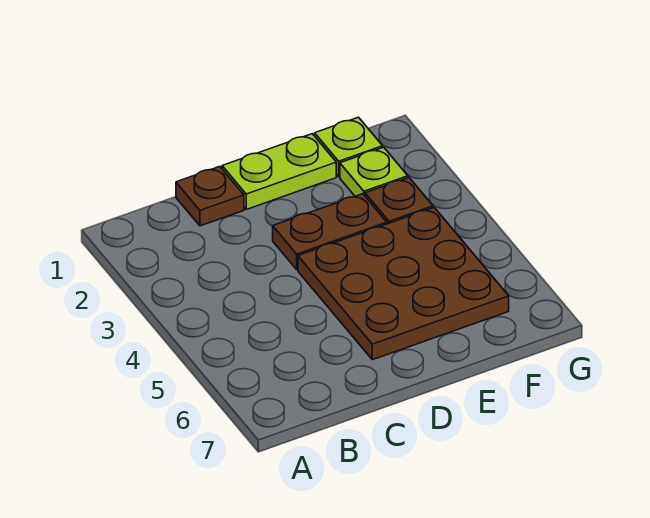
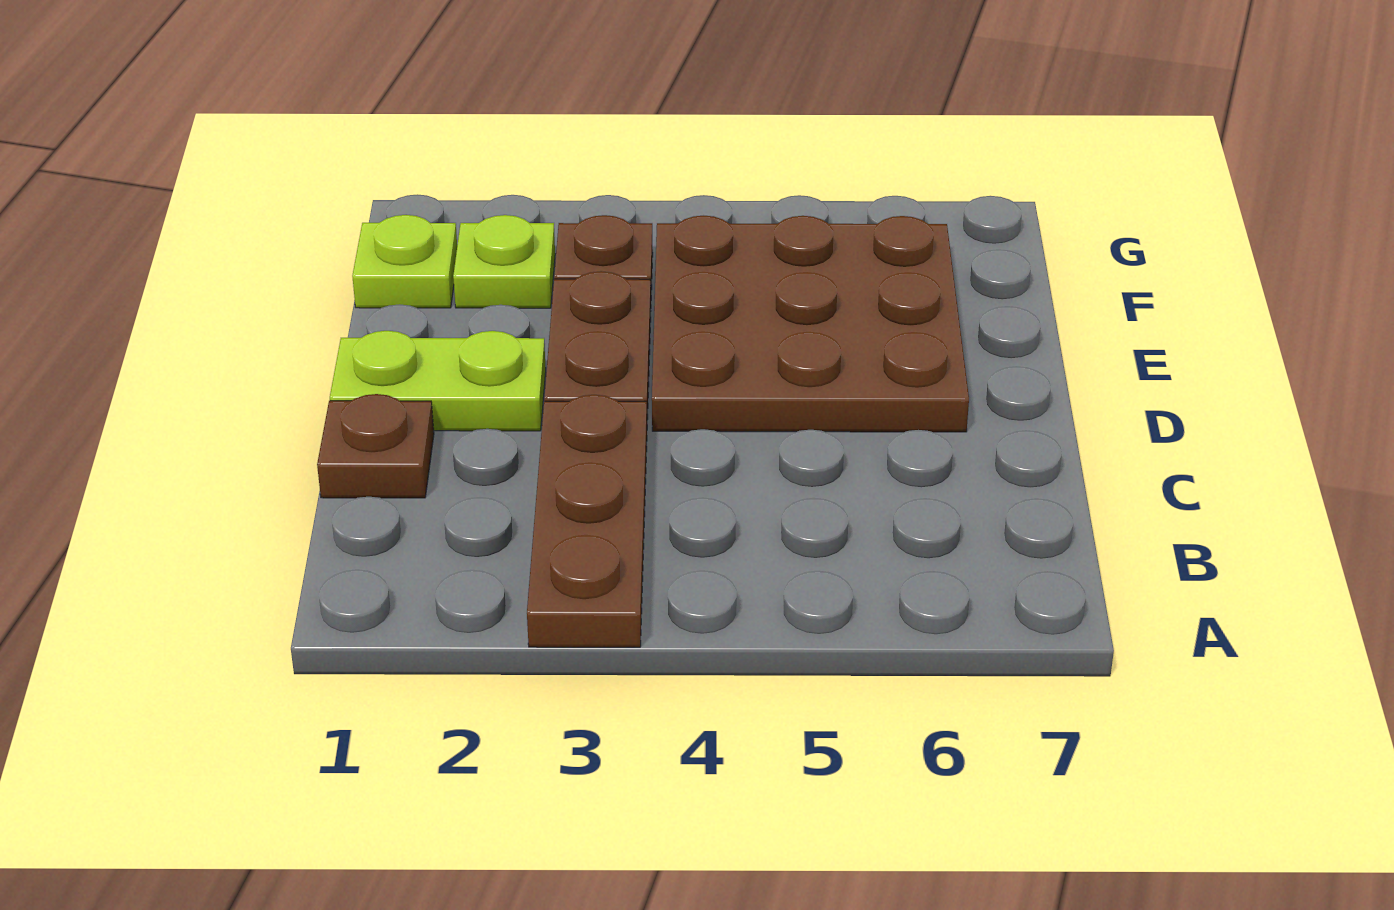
none -> brown 1x3 plate [527,395,647,647]
lime 1x2 plate [222,134,336,209] -> lime 1x2 plate turned to [330,331,546,431]

